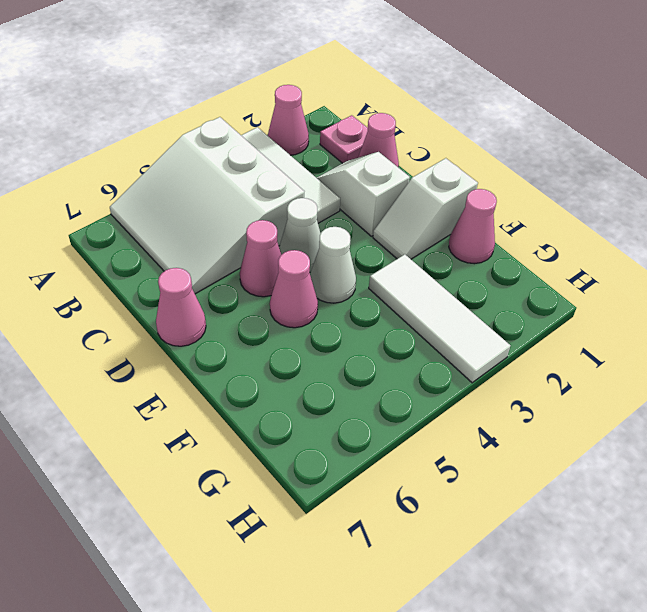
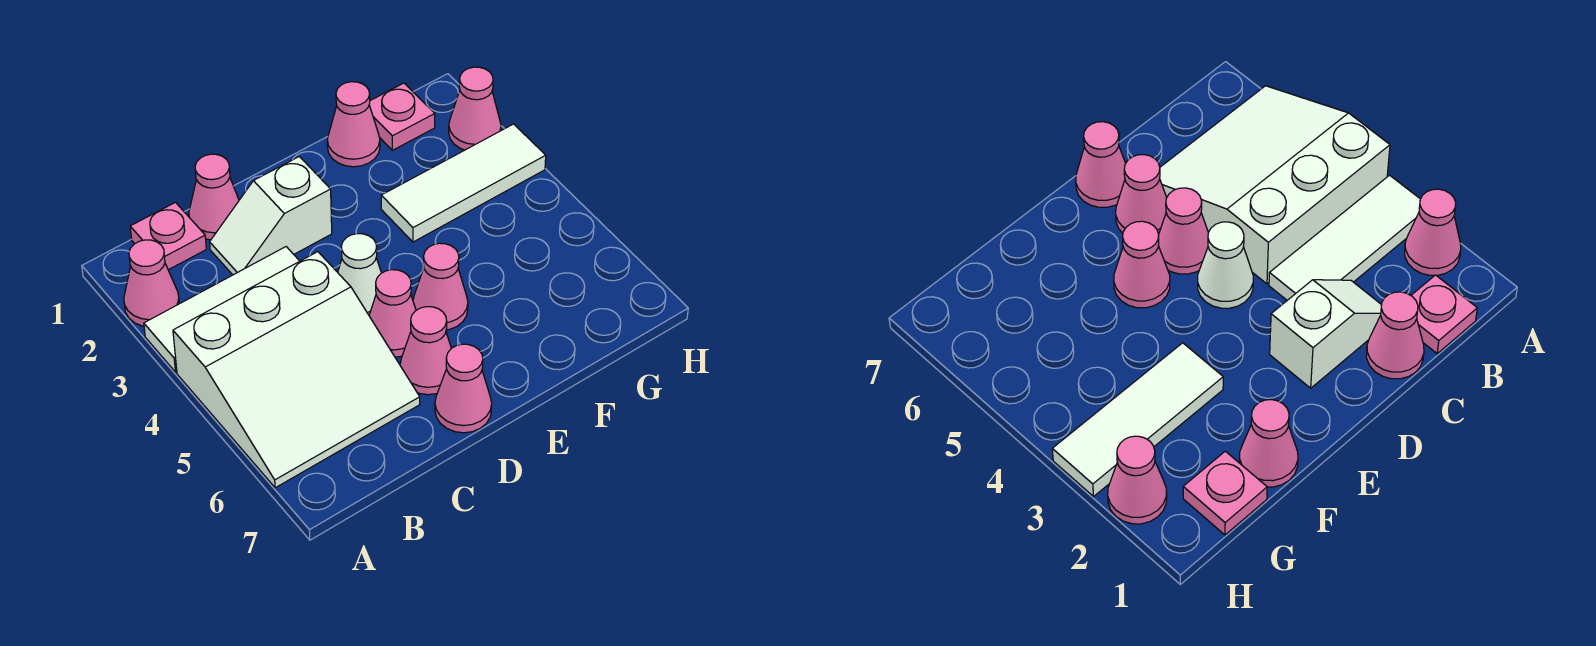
none -> pink 1x1 cone [400,307,451,395]
white 1x2 slope [373,158,478,259] -> none
white 1x1 cone [310,227,356,303] -> none
none -> pink 1x1 plate [369,83,435,150]
none -> pink 1x1 cone [449,67,501,150]

